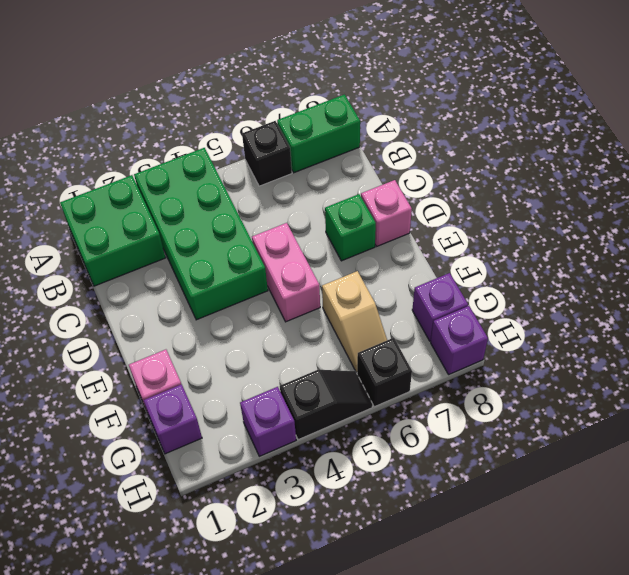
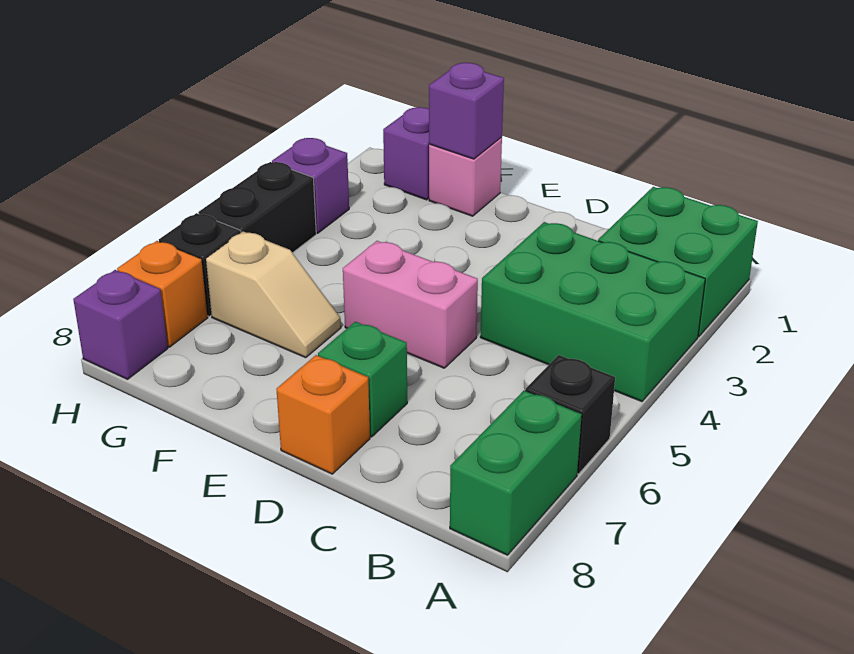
green 2x4 brick [134,148,268,320] -> green 2x3 brick [480,222,705,402]
pink 1x1 brick [361,180,412,246] -> orange 1x1 brick [276,355,370,474]
tan 1x2 slope [322,271,387,372] -> tan 1x2 slope turned to [206,232,341,358]
purple 1x1 brick [412,273,468,341] -> purple 1x1 brick moved to [429,63,504,159]
black 1x2 slope [280,370,373,440] -> black 1x2 brick [198,162,316,253]
none -> orange 1x1 brick [117,241,208,347]

